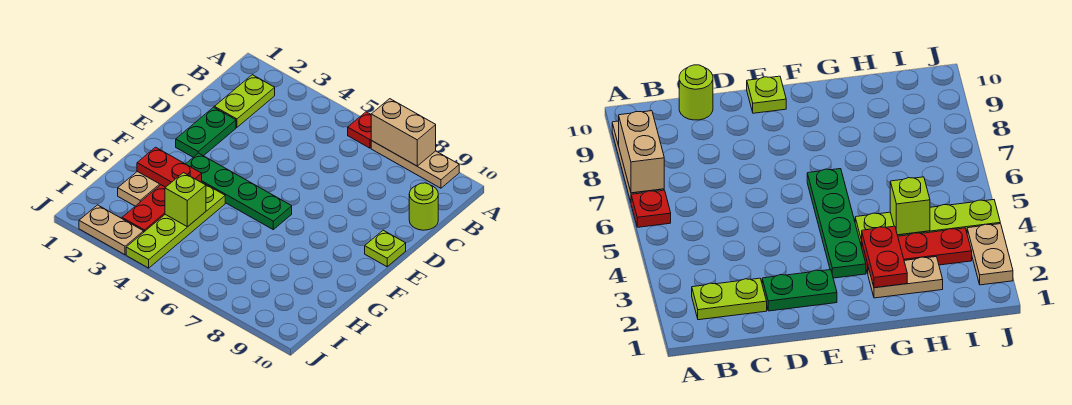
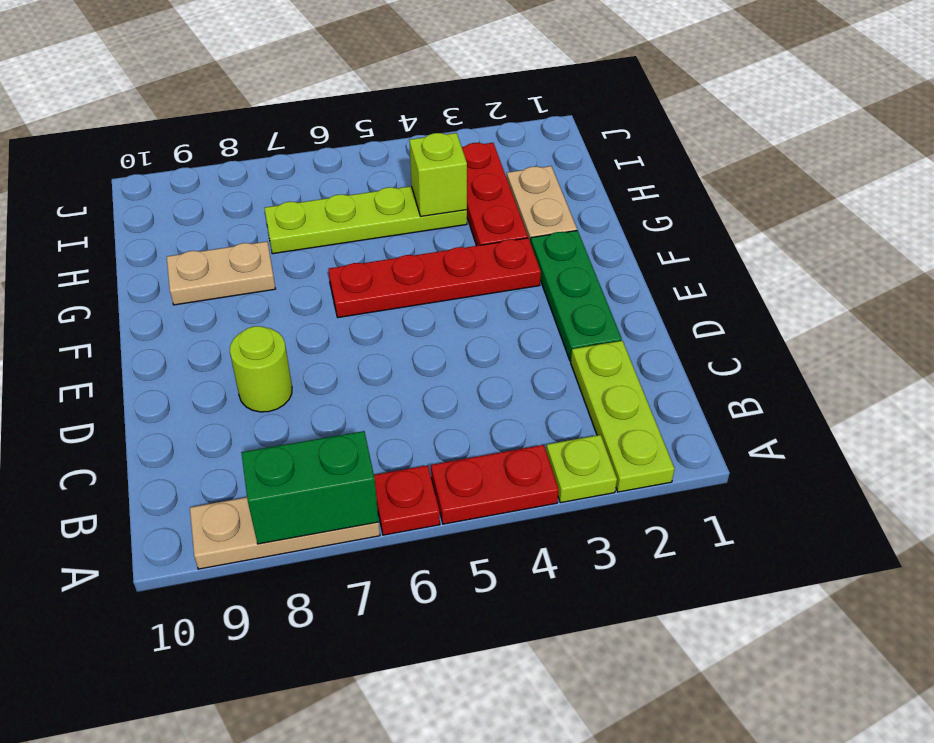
tan 1x2 brick [371,99,436,166] -> green 1x2 brick [241,431,379,544]
lime 1x2 plate [214,75,275,127] -> lime 1x3 plate [571,341,675,492]
lime 1x1 round brick [409,183,438,230] -> lime 1x1 round brick moved to [230,326,292,412]
green 1x2 plate [176,107,236,157] -> green 1x3 plate [531,230,622,361]
lime 1x1 plate [365,230,406,267] -> lime 1x1 plate moved to [546,435,617,503]
green 1x4 plate [186,153,292,229] -> red 1x4 plate [328,238,541,318]
red 1x2 plate [137,147,202,187] -> red 1x2 plate moved to [431,445,559,524]
lime 1x4 plate [126,183,225,268] -> lime 1x4 plate turned to [264,186,467,254]
tan 1x2 plate [79,205,144,255] -> tan 1x2 plate moved to [167,242,276,305]

